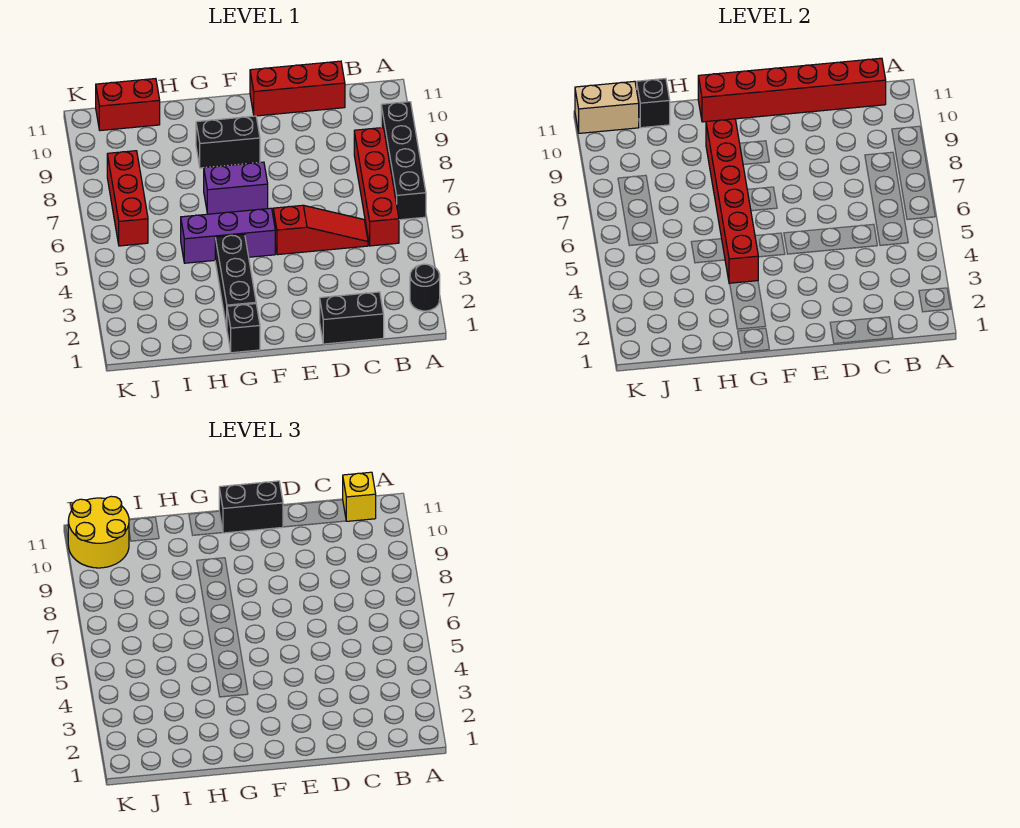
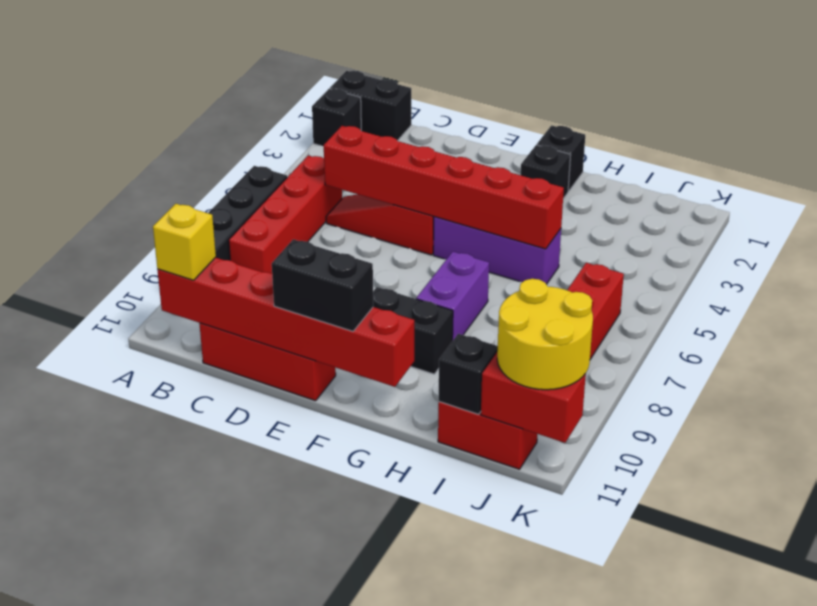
black 1x1 round brick [410,264,440,311] -> black 1x1 brick [312,89,361,146]
black 1x2 brick [320,292,384,344] -> black 1x2 brick moved to [330,71,411,141]
purple 1x2 brick [204,162,268,214] -> purple 1x2 brick turned to [416,252,489,341]
black 1x3 brick [215,234,256,328] -> black 1x1 brick [521,145,571,199]
red 1x6 brick [706,119,758,284] -> red 1x6 brick turned to [324,126,564,249]
tan 1x2 brick [575,81,639,133] -> red 1x2 brick [481,353,586,443]

